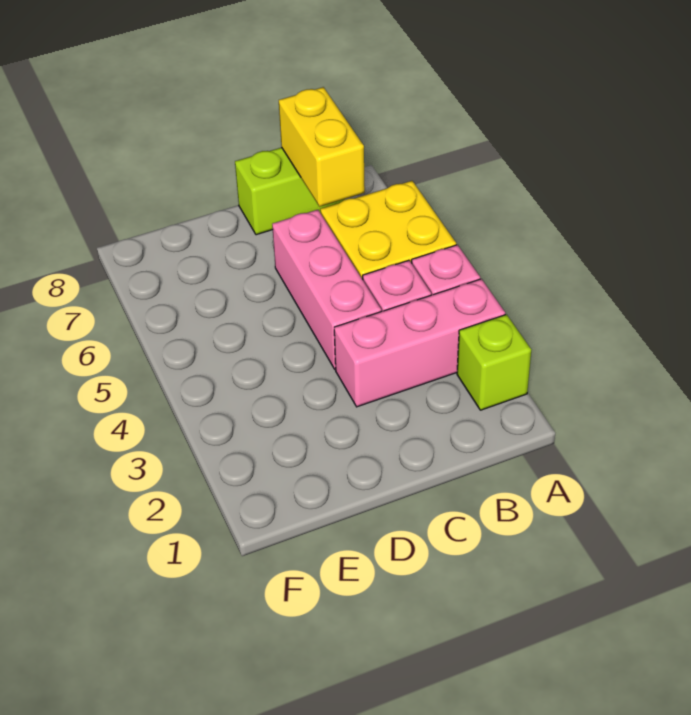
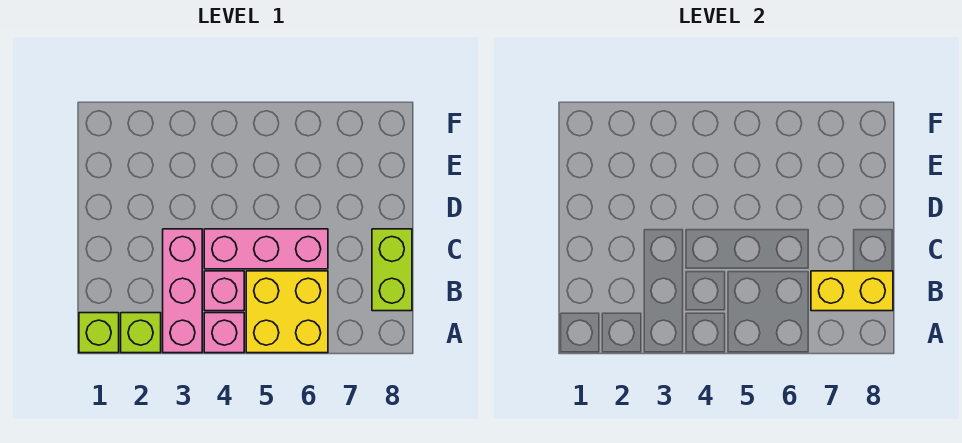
none -> lime 1x1 brick [79,313,119,353]

